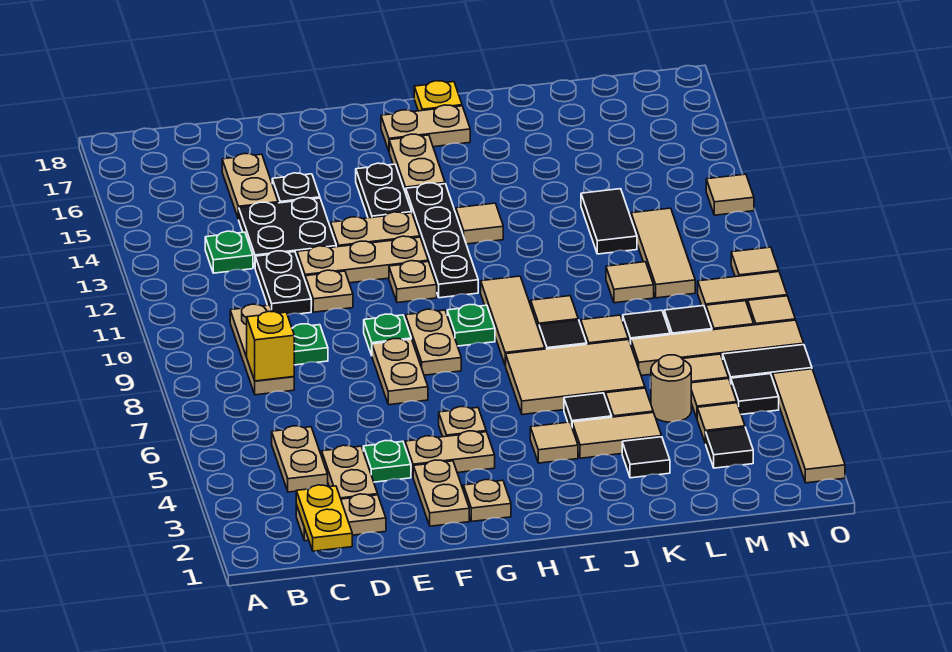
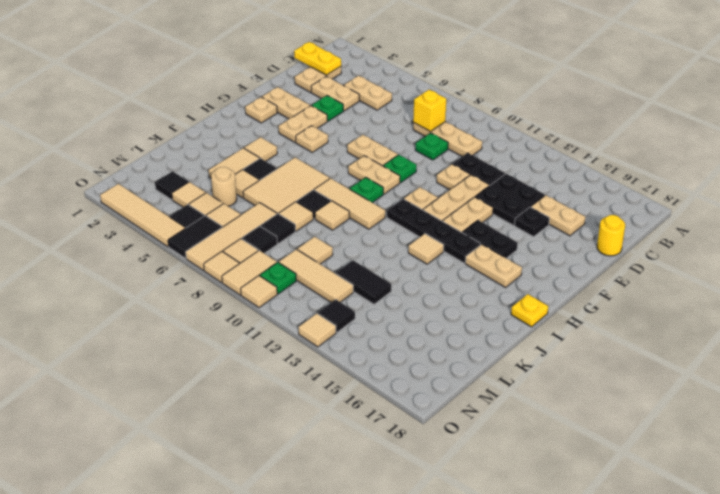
green 1x1 plate [205,231,253,273] -> green 1x1 plate moved to [260,262,296,294]
none -> yellow 1x1 round brick [597,215,625,256]
tan 1x2 plate [381,105,470,151] -> none
black 1x1 tile [622,437,670,478] -> black 1x1 tile moved to [318,300,355,332]

